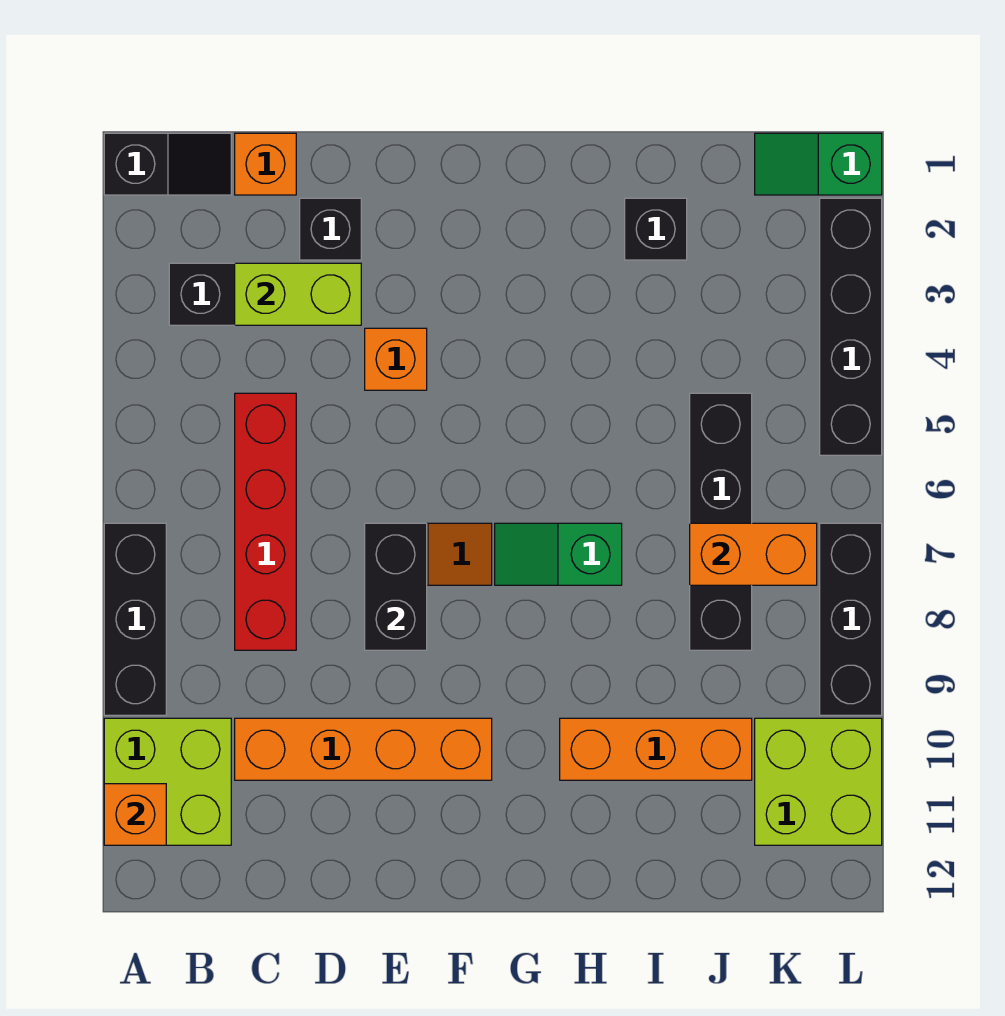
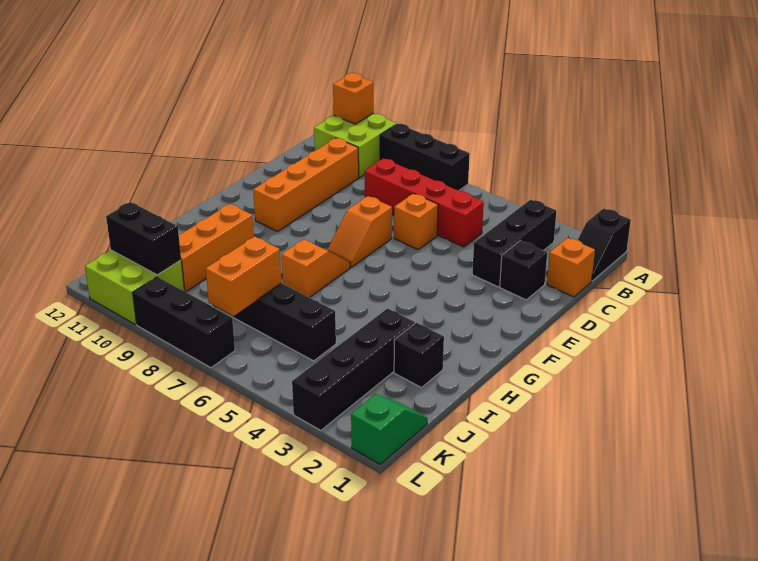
lime 1x2 brick [235,263,361,325] -> none
orange 1x1 brick [365,328,427,390] -> orange 1x1 brick moved to [394,193,438,249]
black 1x2 brick [365,523,427,650] -> black 1x2 brick moved to [106,202,181,275]
green 1x2 slope [495,523,622,585] -> orange 1x2 slope [282,239,350,297]
black 1x4 brick [820,198,882,455] -> black 1x4 brick turned to [292,308,415,430]

